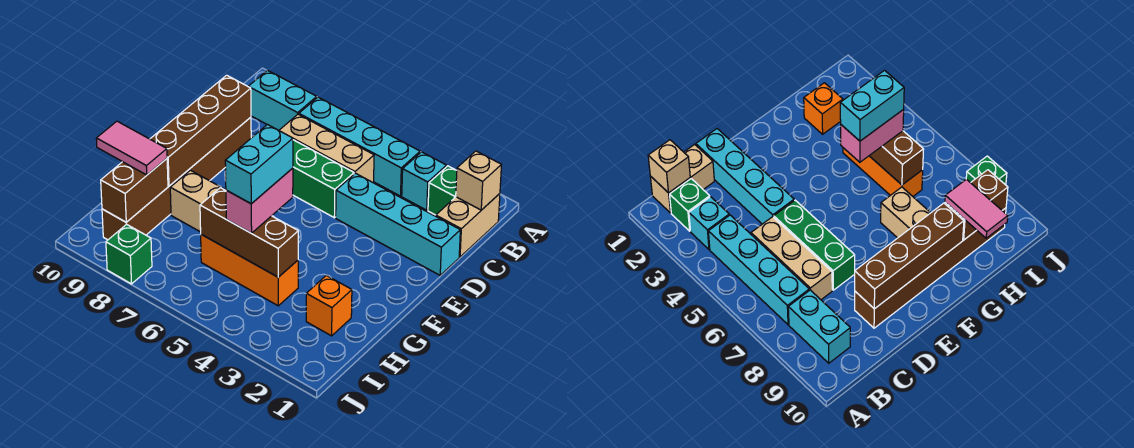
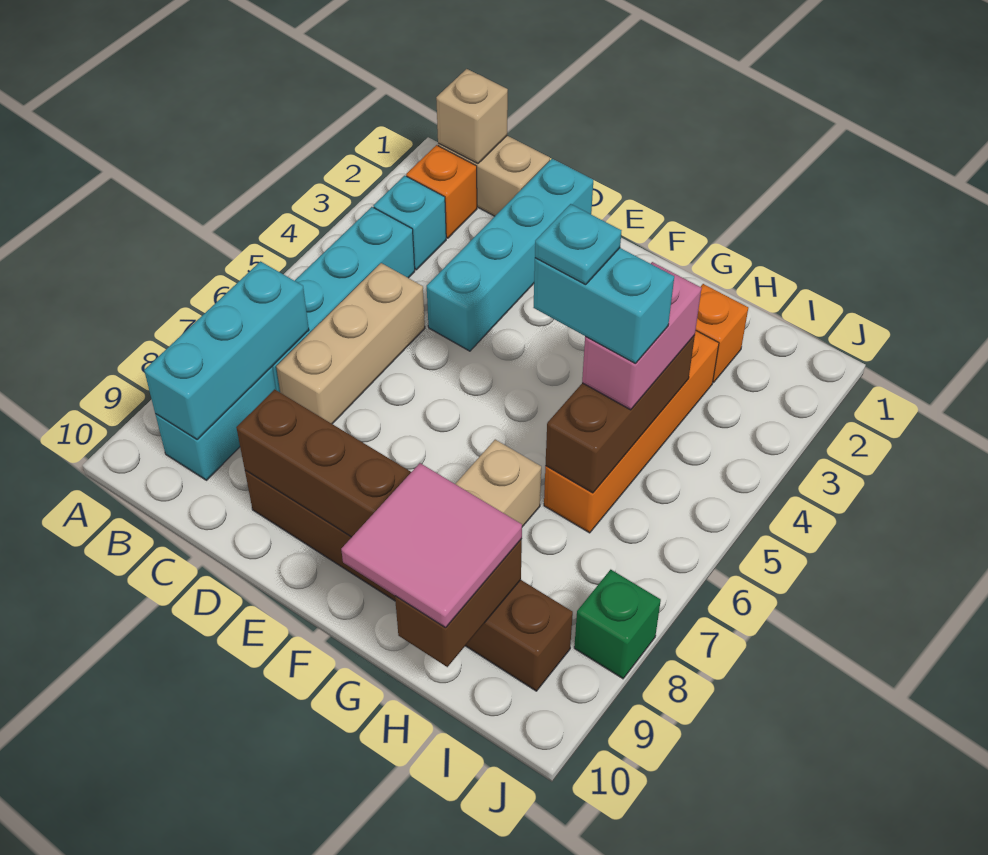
green 1x1 brick [428,166,457,215] -> orange 1x1 brick [406,145,477,238]
none -> cyan 1x3 brick [144,261,309,440]
green 1x3 brick [293,140,354,218] -> none
pink 1x2 brick [226,168,293,233] -> pink 1x2 brick turned to [582,262,701,410]
none -> cyan 1x1 plate [535,204,621,285]
orange 1x3 brick [201,234,298,306] -> orange 1x4 brick [544,331,719,533]
brown 1x2 brick [101,159,168,222] -> brown 1x2 brick turned to [395,539,522,667]
pink 1x2 tile [96,121,167,175] -> pink 2x2 tile [341,463,522,628]

